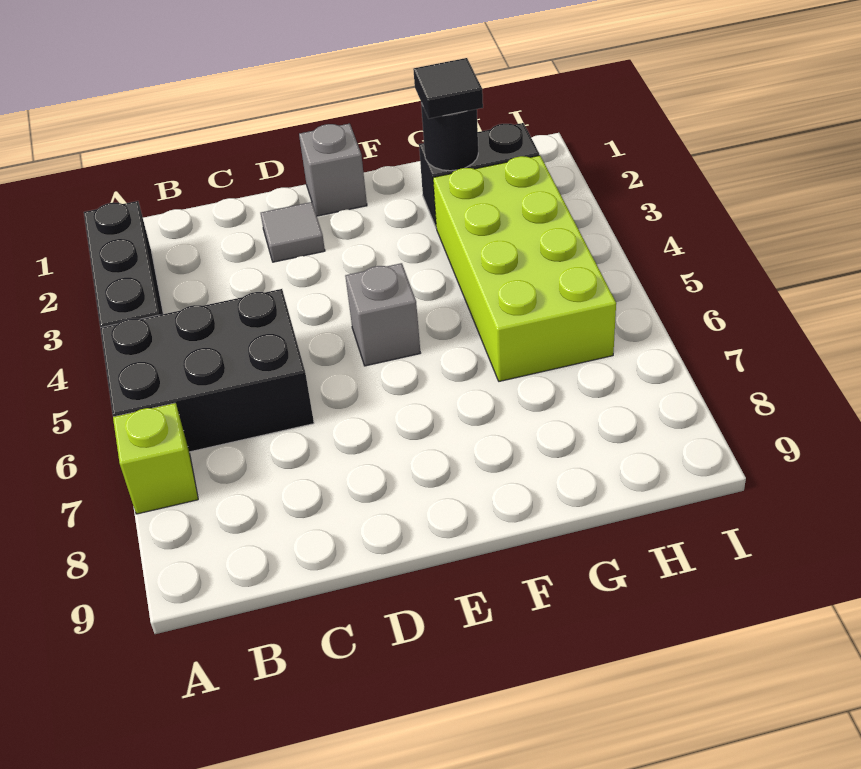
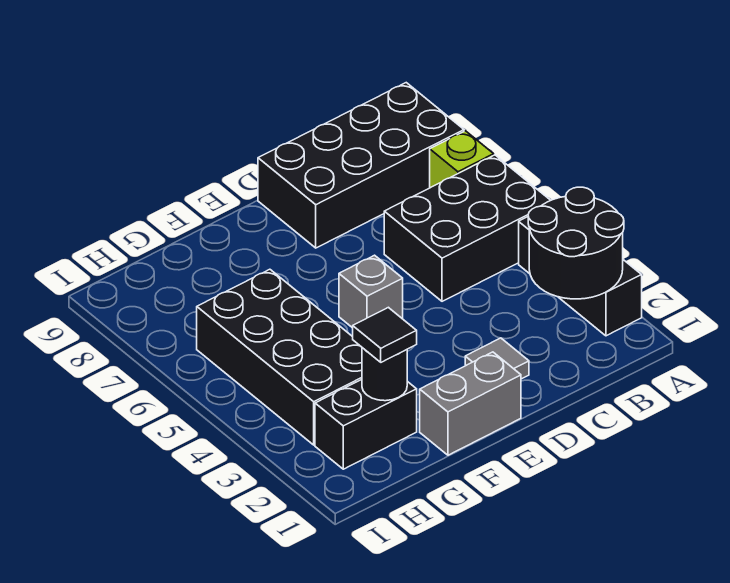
none -> black 2x2 round brick [528,187,624,299]
none -> black 2x4 brick [258,83,464,248]
grey 1x1 brick [299,124,367,216] -> grey 1x2 brick [420,352,521,455]
lime 2x4 brick [433,155,616,381] -> black 2x4 brick [197,269,362,445]

